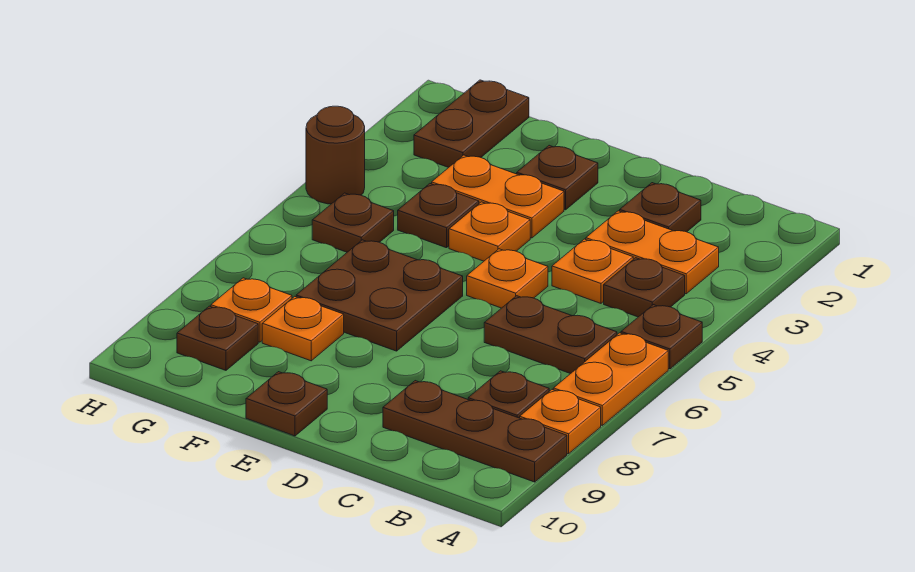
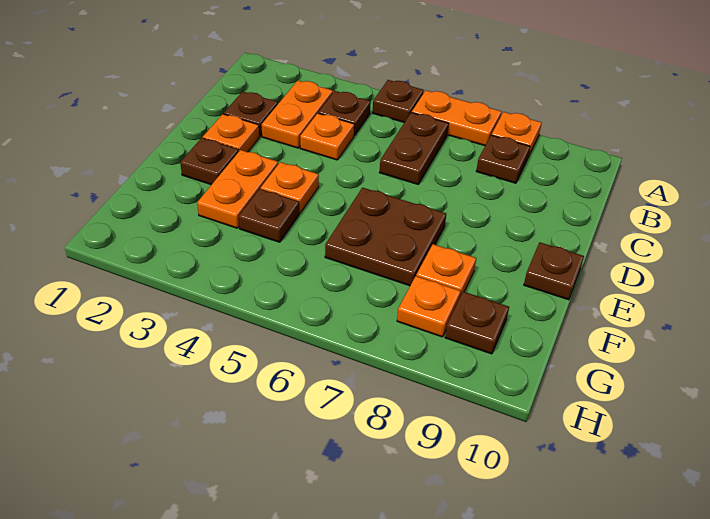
brown 1x3 plate [383,381,567,482] -> none
orange 1x1 plate [467,249,548,308] -> orange 1x1 plate moved to [203,114,259,152]
brown 1x2 plate [414,80,529,168] -> none
brown 1x1 plate [312,193,394,252] -> none
brown 1x1 round brick [306,106,365,204] -> none

